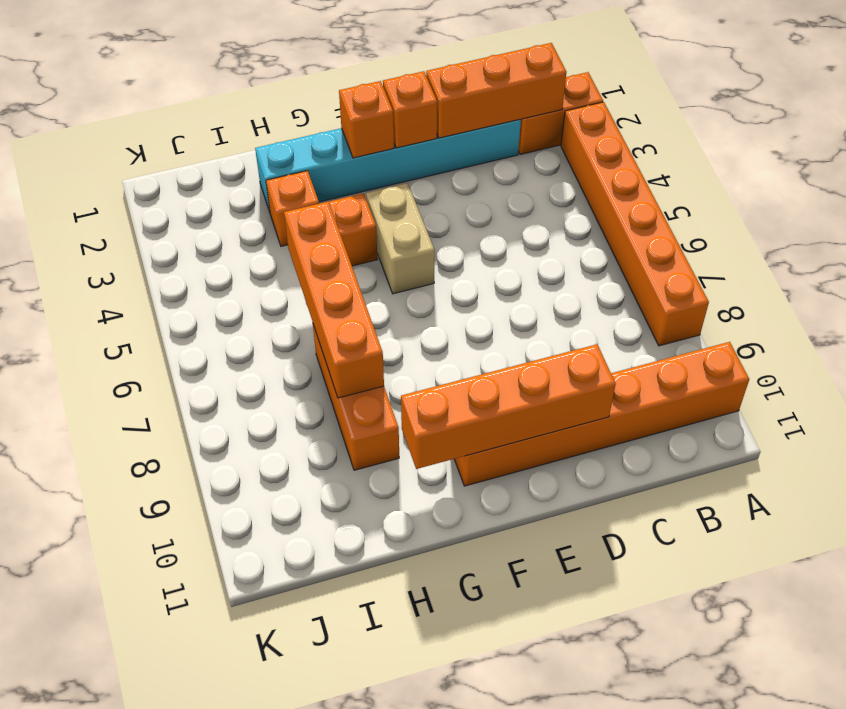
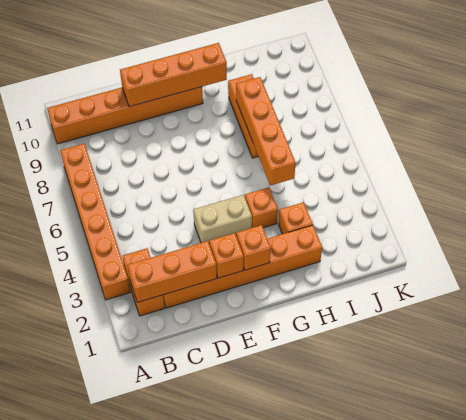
orange 1x2 brick [518,72,603,154] -> orange 1x2 brick turned to [122,248,165,316]
cyan 1x6 brick [255,119,521,212] -> orange 1x6 brick [163,225,322,308]
tan 1x2 brick [366,183,435,294] -> tan 1x2 brick turned to [193,195,252,243]

